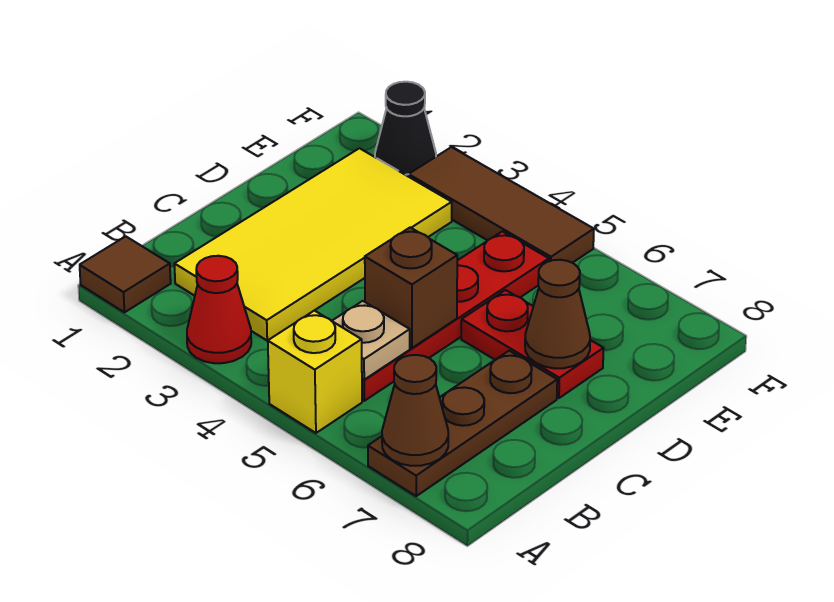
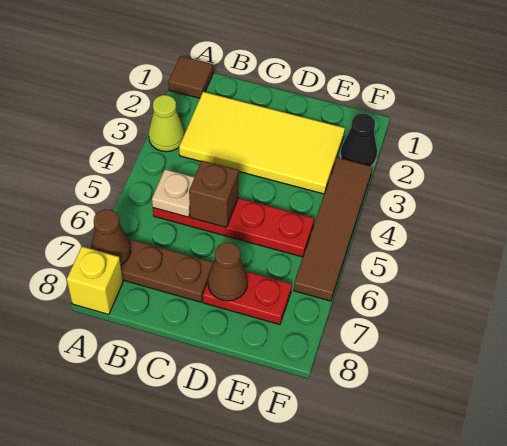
red 1x1 cone [187,256,251,363] -> lime 1x1 cone [148,95,185,152]
yellow 1x1 brick [268,310,362,433] -> yellow 1x1 brick moved to [67,246,123,315]
red 1x2 plate [461,290,604,398] -> red 1x2 plate turned to [203,271,292,325]
brown 1x3 tile [409,147,594,263] -> brown 1x4 tile [294,158,372,301]

